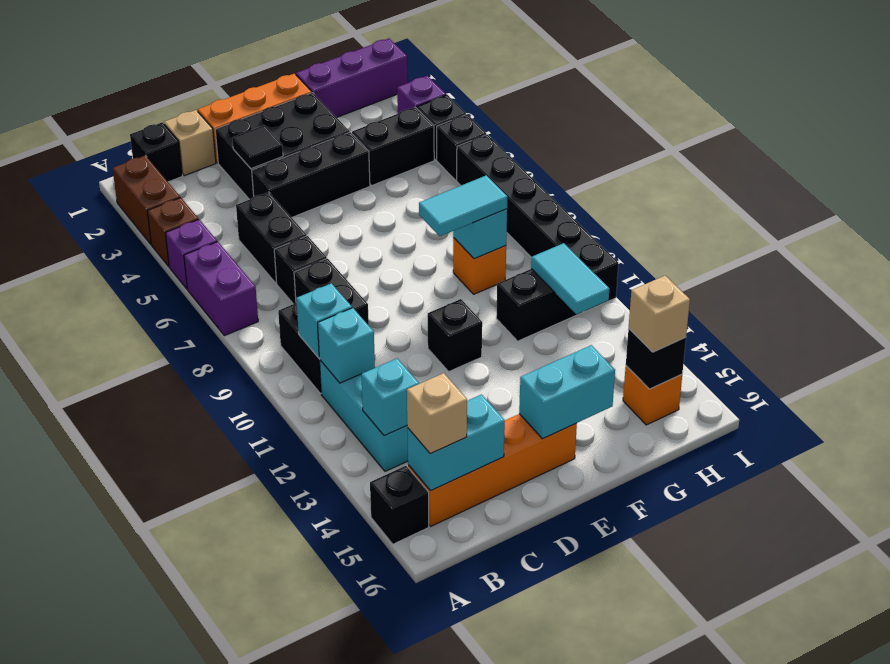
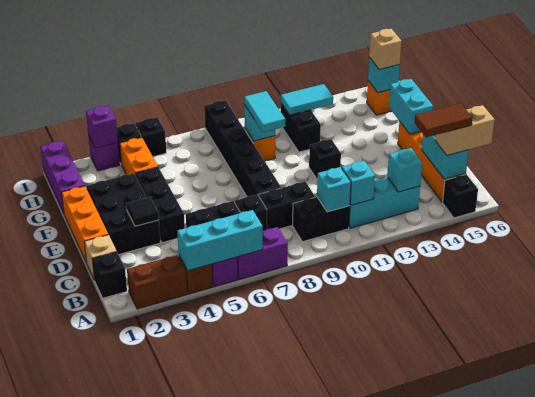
none -> cyan 1x3 brick [177,210,263,271]
none -> brown 1x2 tile [414,103,473,137]
tan 1x1 brick [407,373,467,454] -> tan 1x2 brick [435,105,495,156]
black 1x2 brick [352,107,434,186] -> orange 1x2 brick [120,137,158,175]
black 1x1 brick [626,328,686,389] -> cyan 1x1 brick [368,58,400,93]
none -> purple 1x1 brick [86,106,118,148]
black 1x6 brick [457,135,618,311] -> black 1x6 brick turned to [204,100,281,196]

